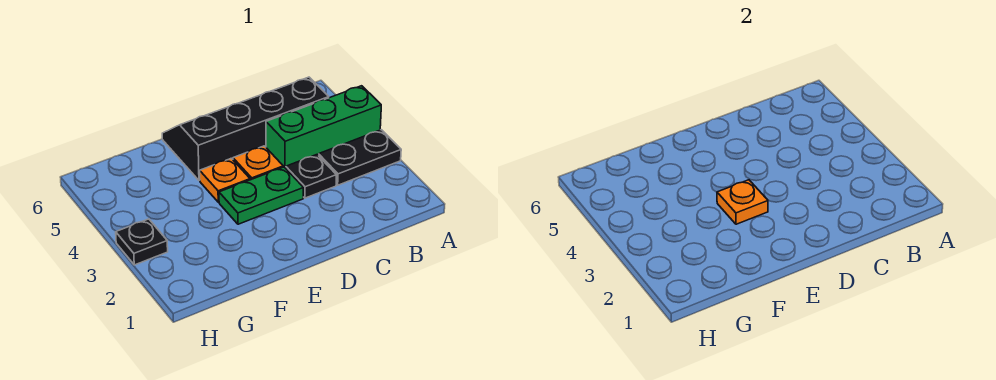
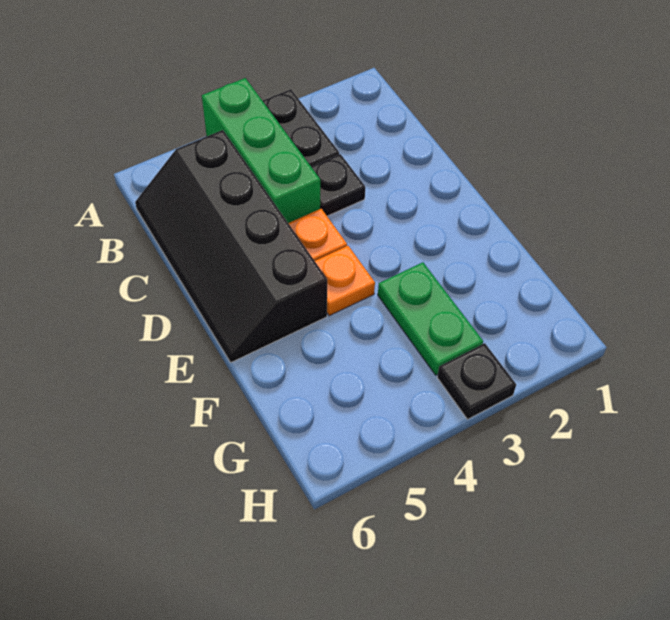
green 1x2 plate [219,167,304,224] -> green 1x2 plate moved to [378,262,483,375]
orange 1x1 plate [717,180,768,224] -> none

